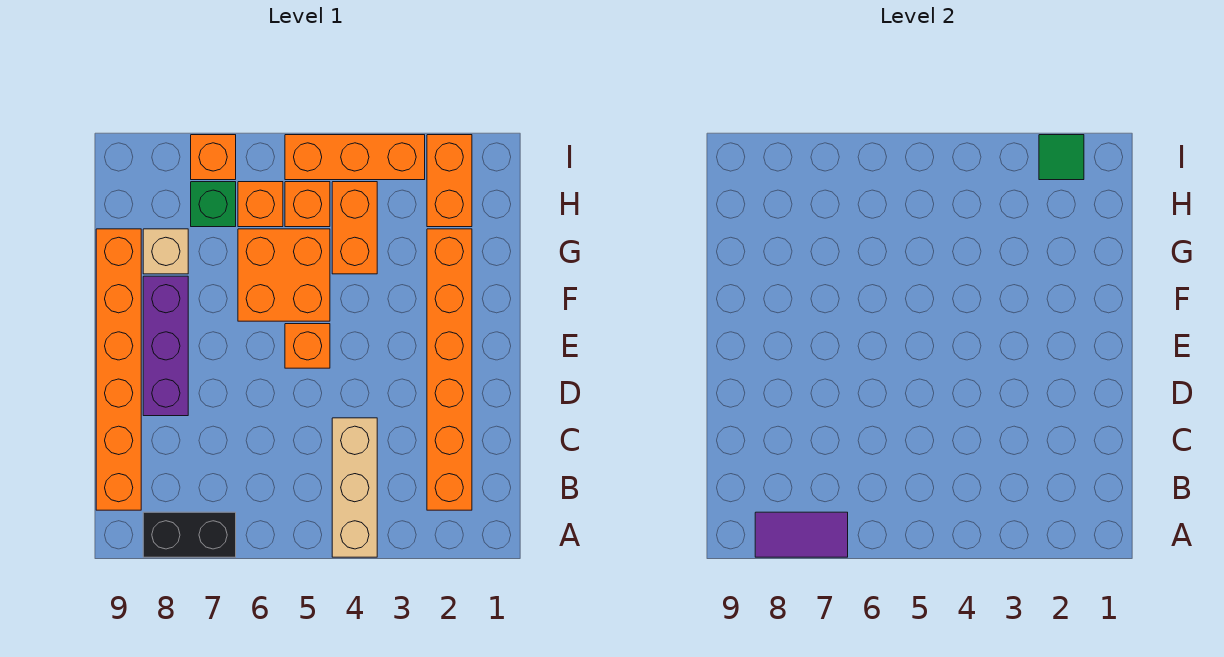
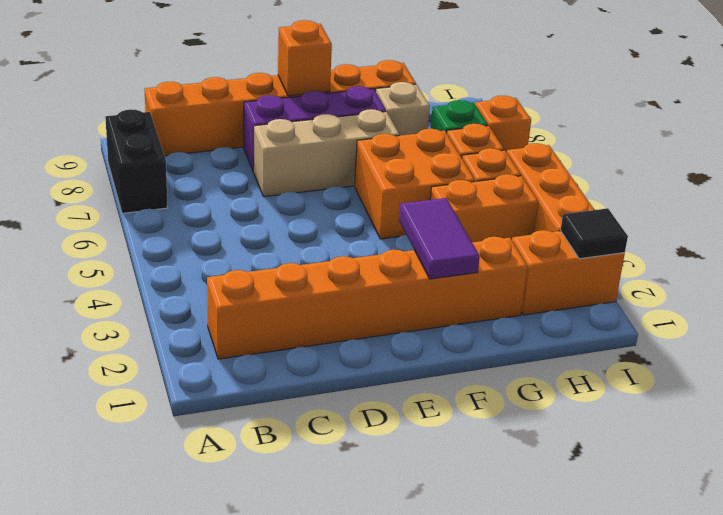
tan 1x3 brick [332,418,377,557] -> tan 1x3 brick moved to [253,109,400,197]
purple 1x2 tile [755,512,848,557] -> purple 1x2 tile moved to [399,198,480,279]
orange 1x1 brick [285,324,330,368] -> orange 1x1 brick moved to [278,20,332,96]
green 1x1 tile [1039,135,1084,180] -> black 1x1 tile [560,208,628,259]

